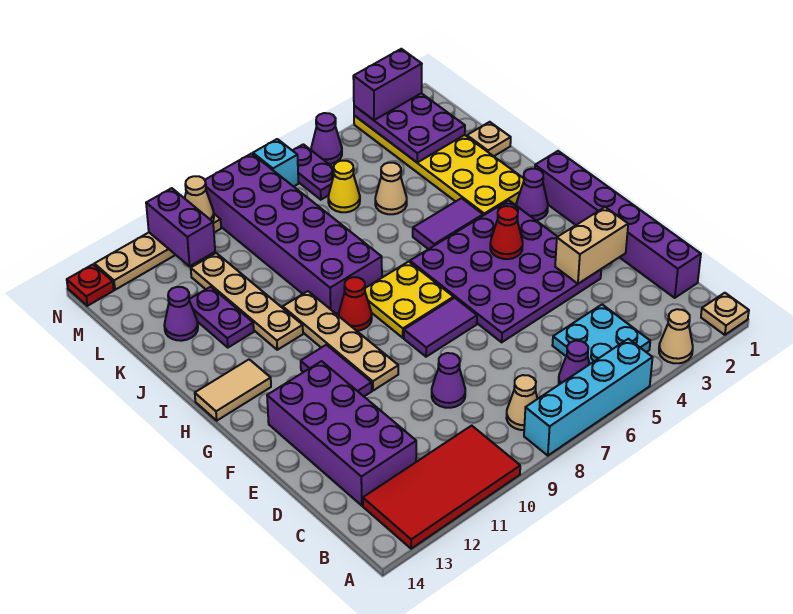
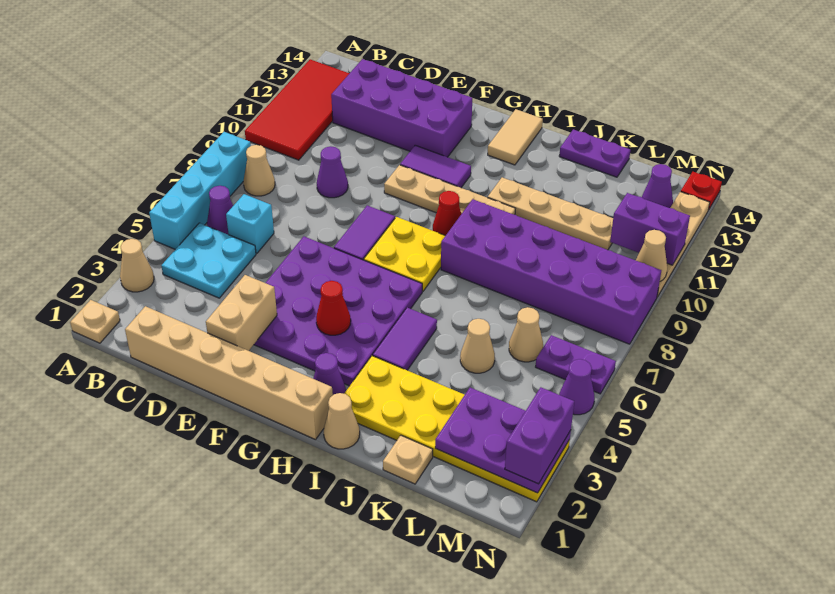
purple 1x6 brick [535,151,701,298] -> tan 1x6 brick [125,306,333,440]
none -> tan 1x1 cone [324,393,360,449]
purple 1x2 plate [189,287,254,348] -> purple 1x2 plate moved to [559,129,630,177]
purple 1x1 cone [164,287,198,341] -> purple 1x1 cone moved to [642,164,673,208]
yellow 1x1 cone [328,161,360,212] -> tan 1x1 cone [509,307,543,362]
cyan 1x1 brick [253,139,298,187] -> cyan 1x1 brick moved to [226,194,274,254]

